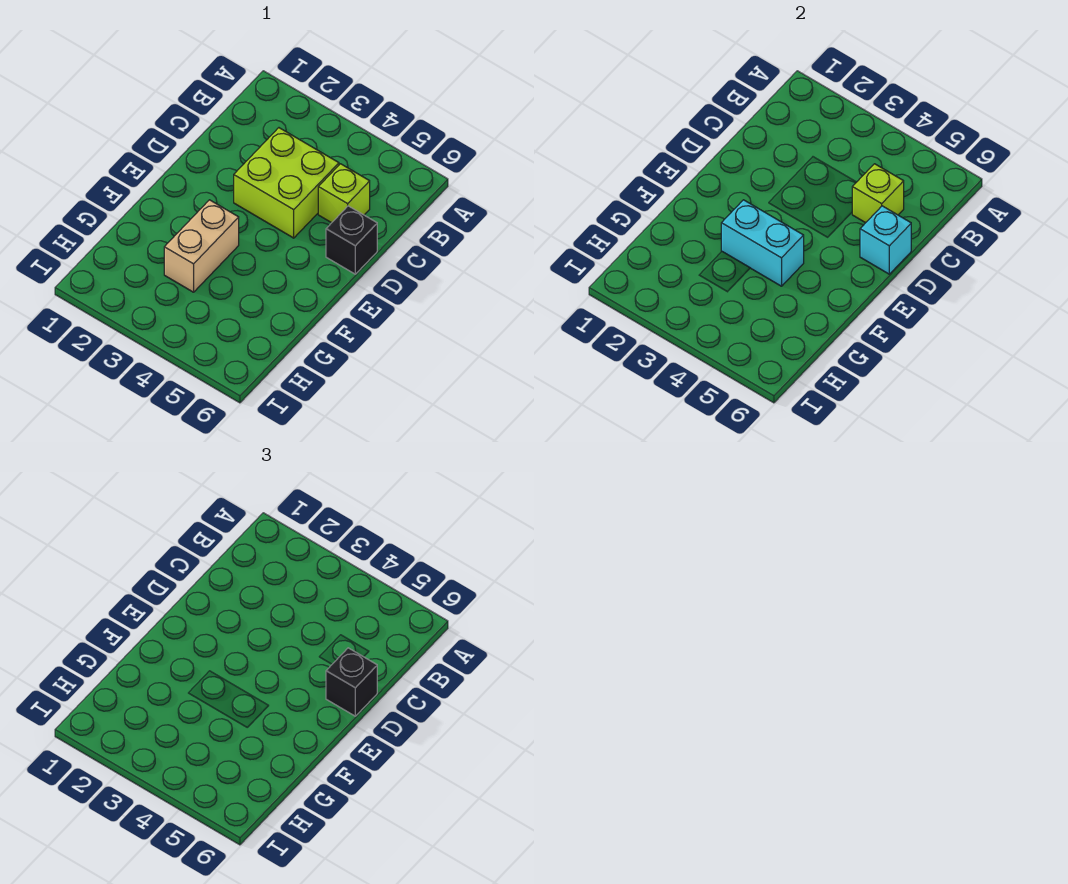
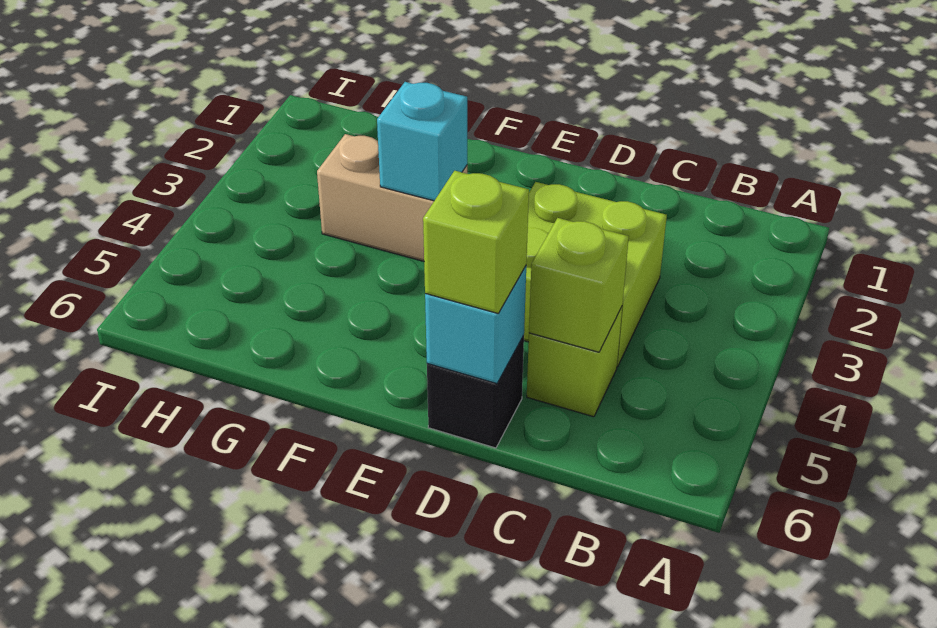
black 1x1 brick [326,648,377,716] -> lime 1x1 brick [423,171,529,313]
cyan 1x2 brick [721,200,804,286] -> cyan 1x1 brick [377,82,467,201]

